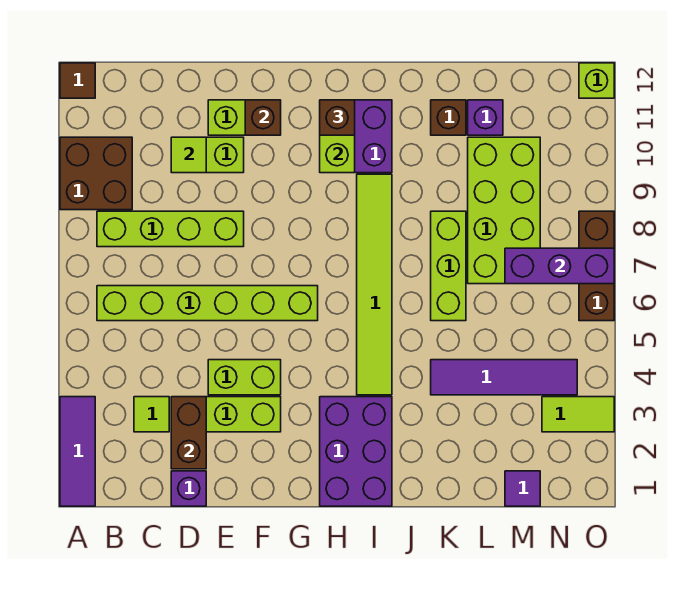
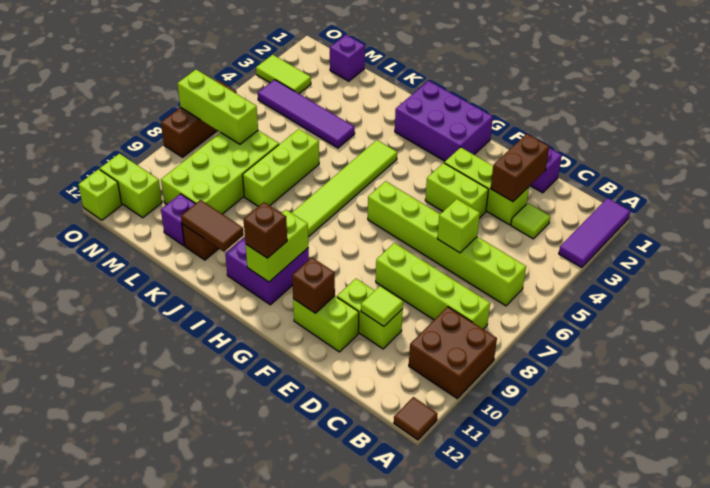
none -> lime 1x1 brick [437,199,480,253]
purple 2x3 brick [320,397,392,506] -> purple 2x3 brick turned to [395,81,493,161]
none -> brown 1x2 tile [181,200,244,252]
purple 1x1 tile [505,471,540,506] -> purple 1x1 brick [330,35,365,81]
purple 1x3 brick [505,248,614,284] -> lime 1x3 brick [177,70,258,144]
none -> lime 1x2 brick [100,154,162,218]

